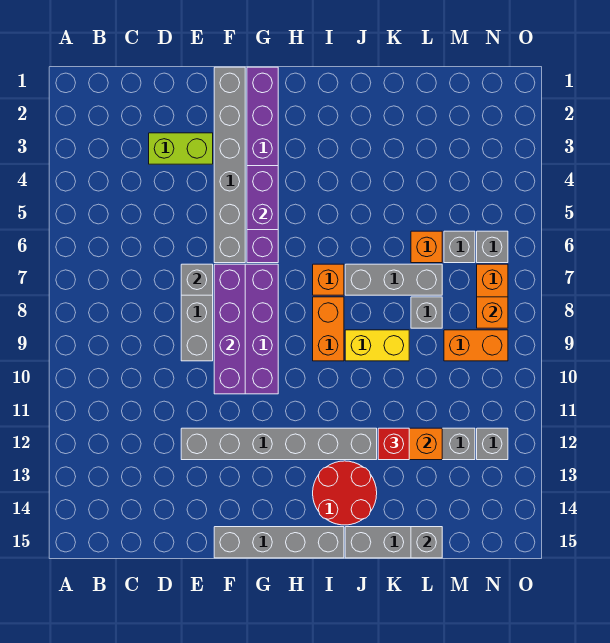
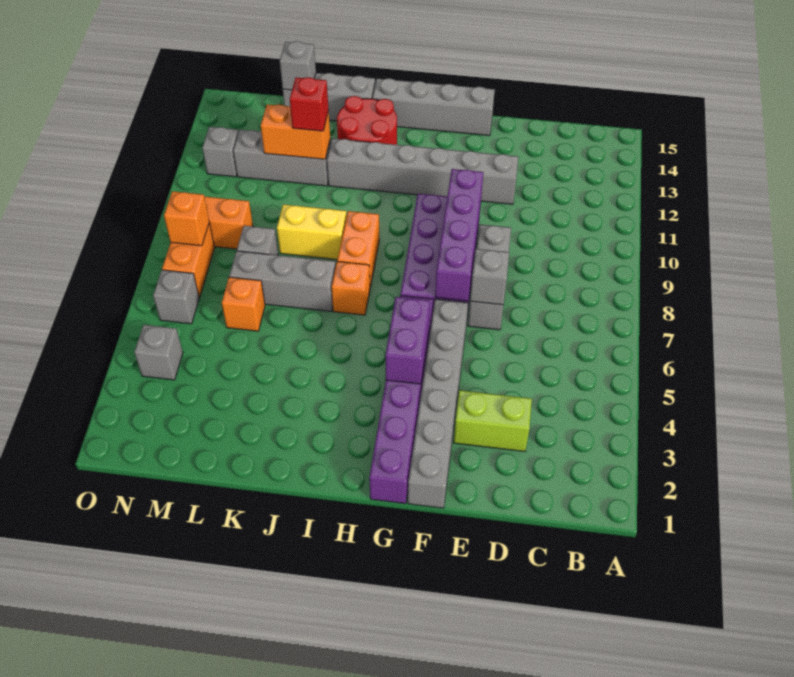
grey 1x1 brick [444,231,475,263] -> grey 1x1 brick moved to [134,325,183,380]

